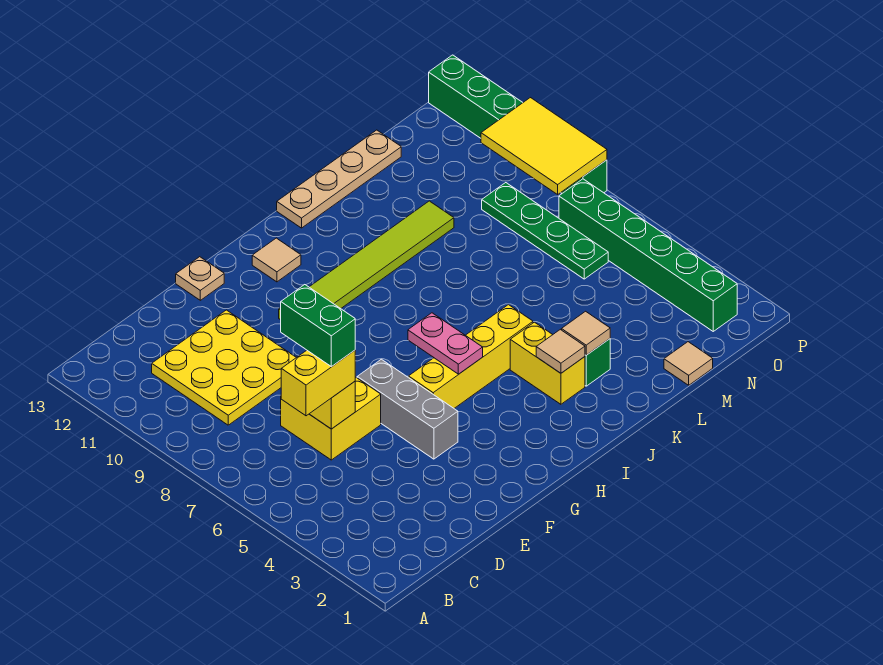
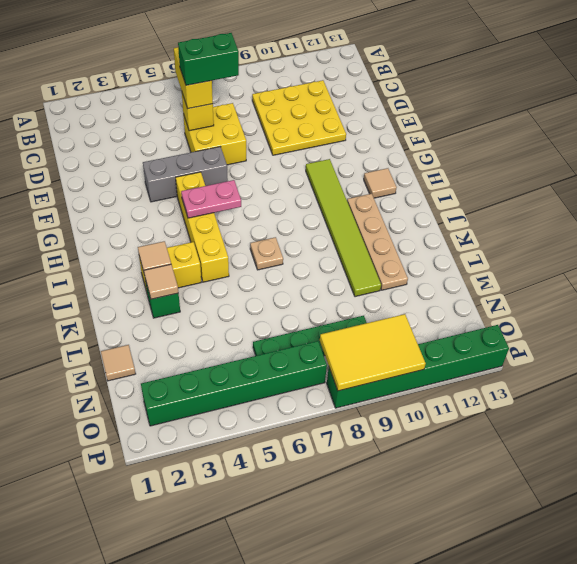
tan 1x1 plate [176,257,224,300] -> tan 1x1 plate moved to [250,237,283,270]
tan 1x4 plate [277,130,401,228] -> tan 1x4 plate moved to [347,194,408,290]

